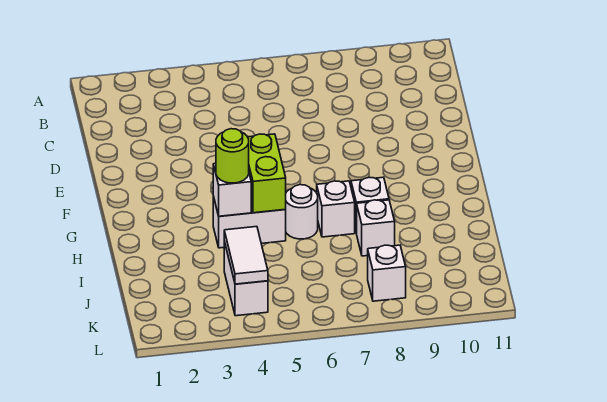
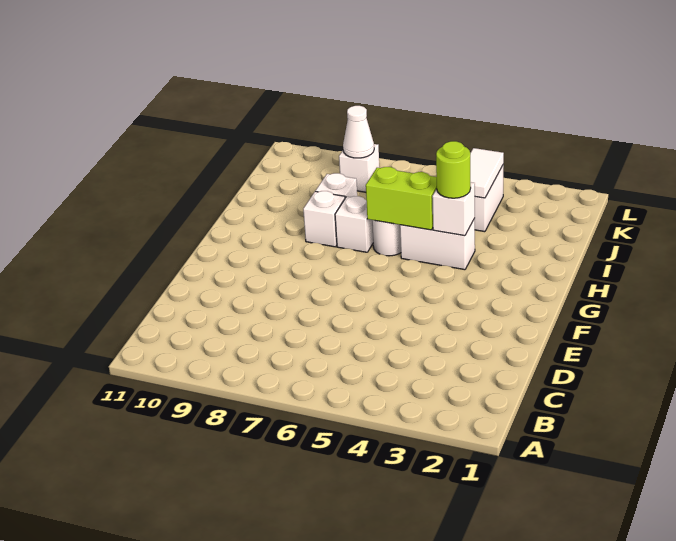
lime 1x2 brick [248,134,286,213] -> lime 1x2 brick turned to [366,167,437,230]
none -> white 1x1 cone [343,106,374,158]

